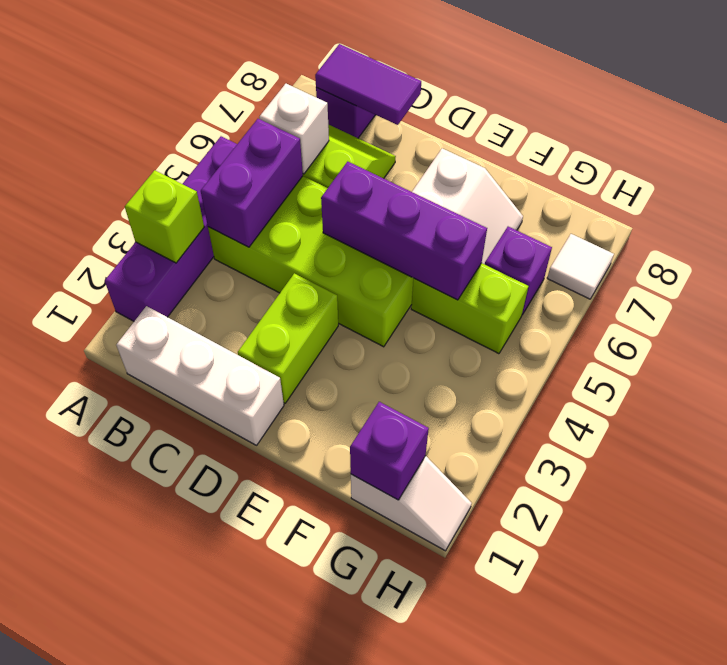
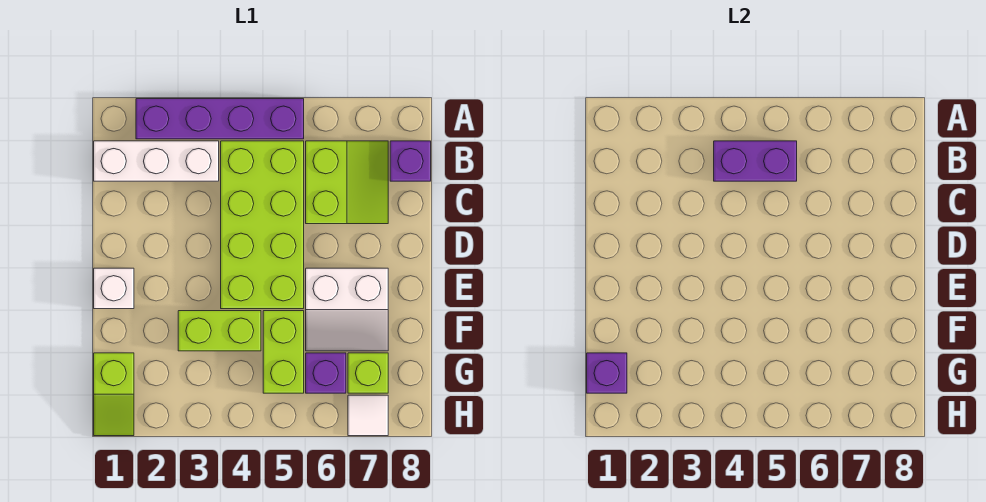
lime 1x1 brick [125,170,204,263] -> lime 1x1 brick moved to [348,353,388,393]
white 1x3 brick [116,306,284,445] -> white 1x3 brick turned to [94,141,219,181]
white 1x1 brick [259,84,329,174] -> white 1x1 brick moved to [94,268,134,309]
purple 1x2 tile [315,44,421,125] -> none
lime 1x2 brick [238,273,338,403] -> lime 1x2 brick moved to [178,311,261,351]
purple 1x3 brick [321,162,487,300] -> none
white 1x2 slope [351,456,471,551] -> lime 1x2 slope [94,353,134,436]

